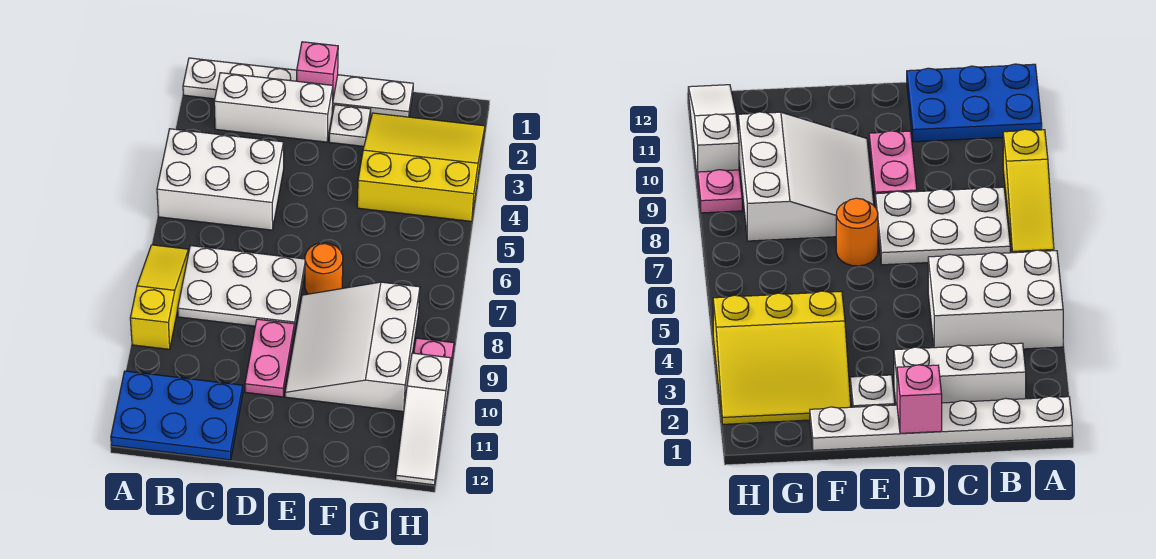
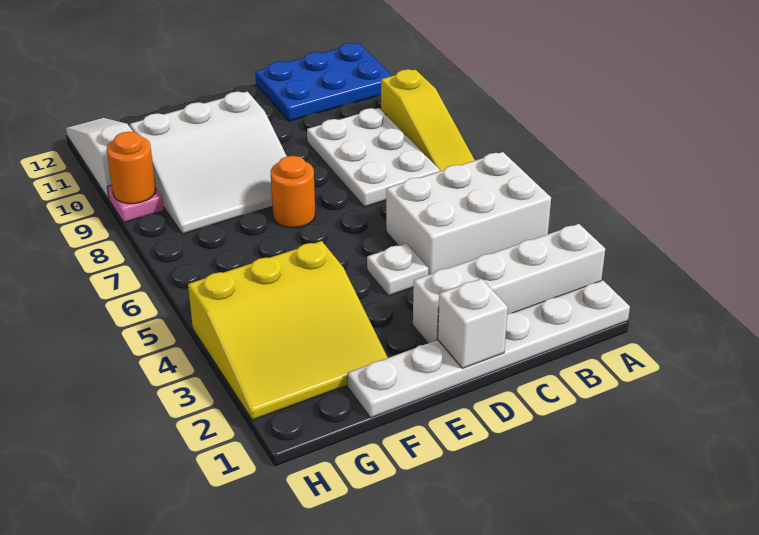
white 1x3 brick [214,73,333,142] -> white 1x4 brick [413,224,605,343]
white 2x3 plate [178,246,305,331] -> white 2x3 plate turned to [307,108,440,207]
pink 1x1 brick [297,42,338,99] -> white 1x1 brick [438,279,508,368]
pink 1x2 plate [245,319,294,397] -> none
white 1x1 plate [329,105,371,146] -> white 1x1 plate moved to [367,243,428,296]
white 3x3 slope [285,282,420,412] -> white 3x3 slope turned to [130,92,287,234]
none -> orange 1x1 round brick [107,132,156,204]

